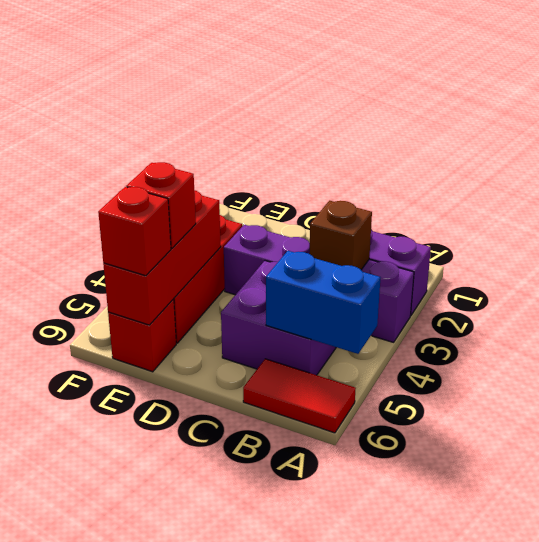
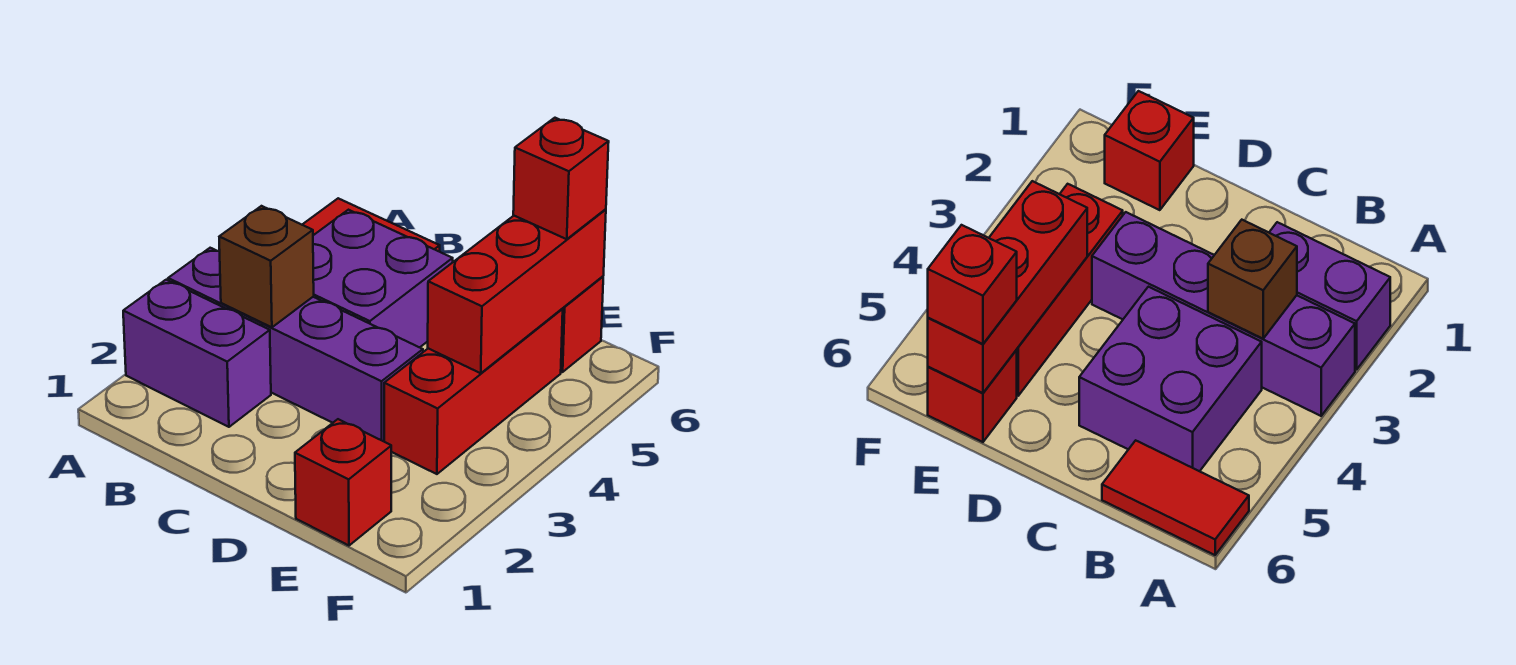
blue 1x2 brick [266,251,381,354] -> none
red 1x1 brick [126,162,196,248] -> red 1x1 brick moved to [295,419,391,546]

